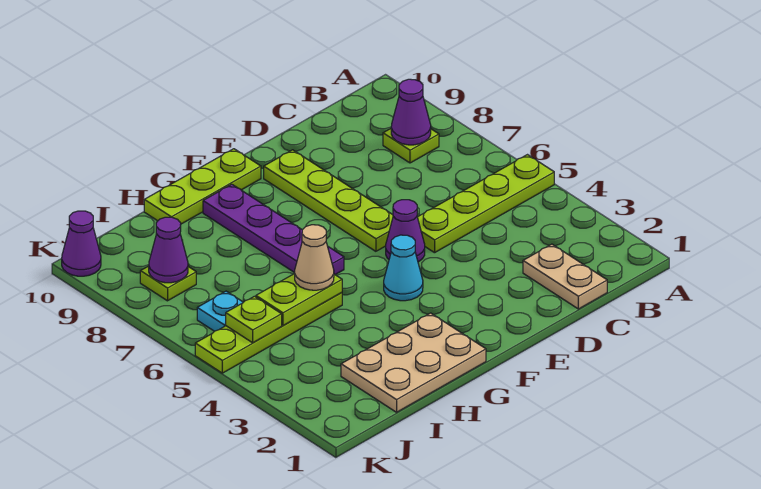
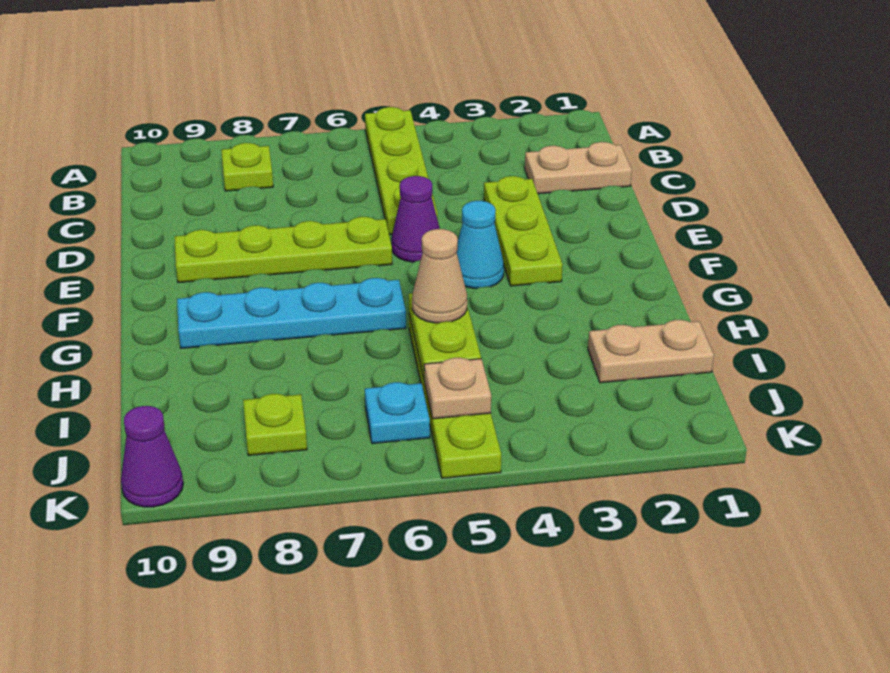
purple 1x1 cone [391,79,431,145] -> none
lime 1x3 plate [144,149,261,224] -> lime 1x3 plate moved to [484,176,563,286]
tan 2x3 plate [341,313,486,412] -> tan 1x2 plate [588,320,714,383]
purple 1x4 plate [203,184,344,275] -> cyan 1x4 plate [177,278,406,348]
lime 1x1 plate [226,296,282,343] -> tan 1x1 plate [424,358,491,419]
purple 1x1 cone [149,217,188,283] -> none

